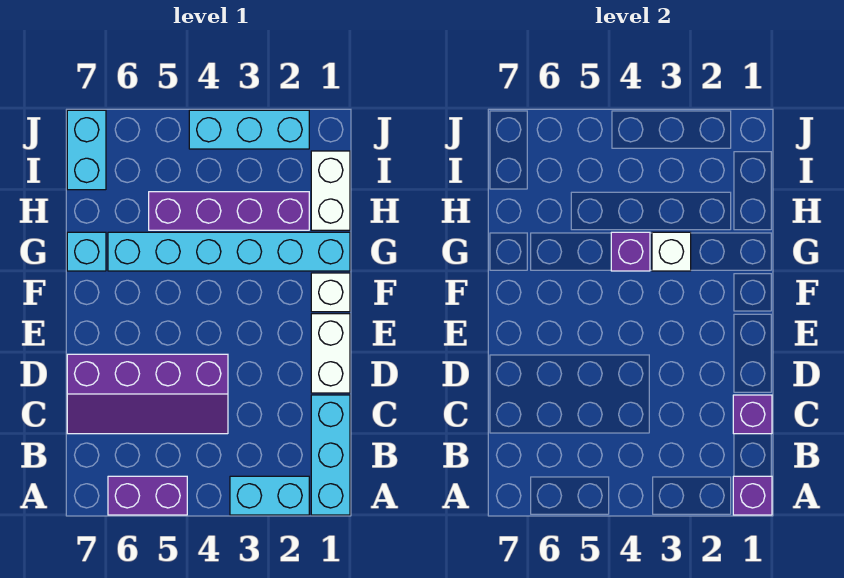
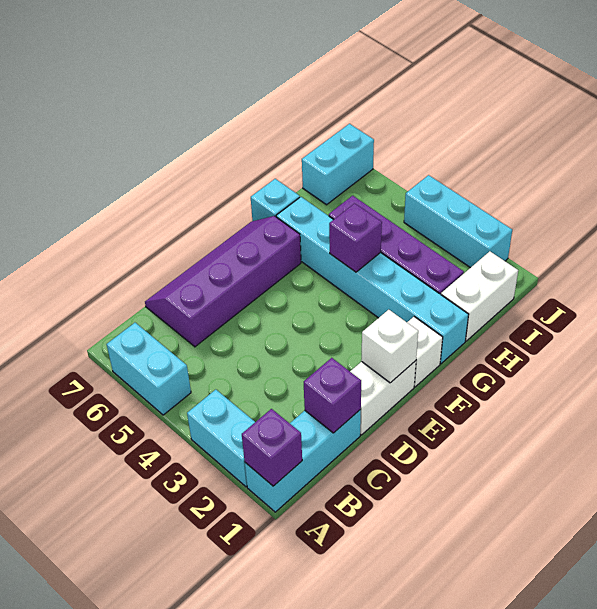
purple 1x2 brick [108,476,187,515] -> cyan 1x2 brick [106,323,191,415]
purple 2x4 slope [67,354,228,434] -> purple 2x4 slope turned to [145,216,301,347]
white 1x1 brick [652,232,691,271] -> white 1x1 brick moved to [361,310,418,383]

